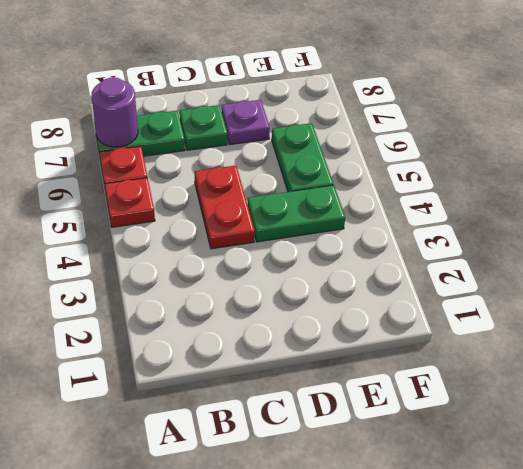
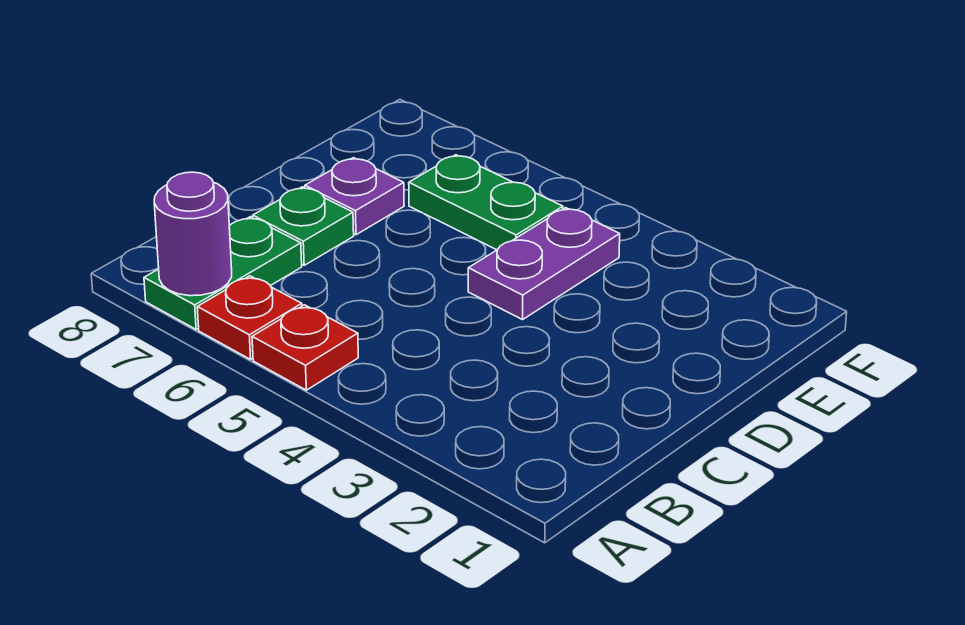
red 1x2 plate [195,165,255,249] -> none
green 1x2 plate [248,185,345,242] -> purple 1x2 plate [468,208,620,320]

